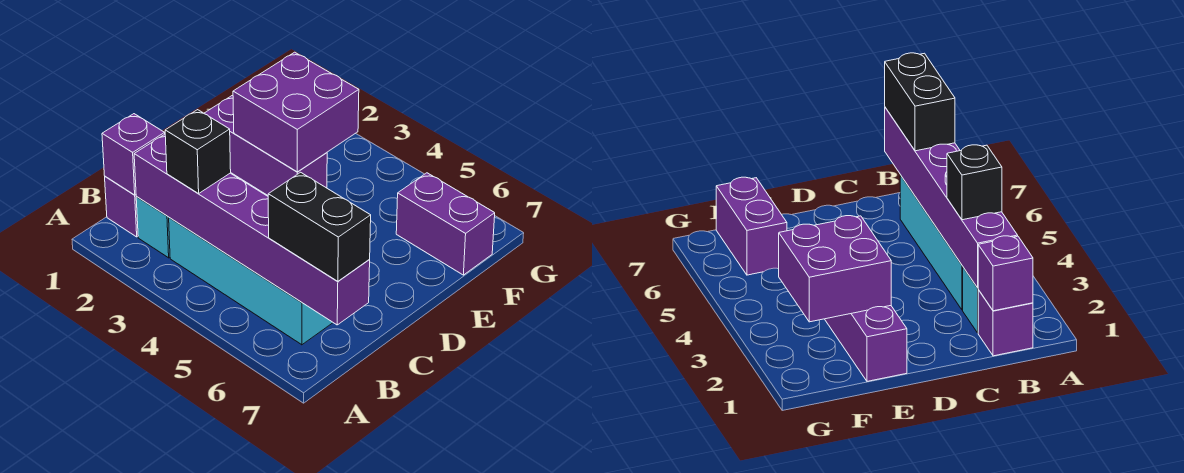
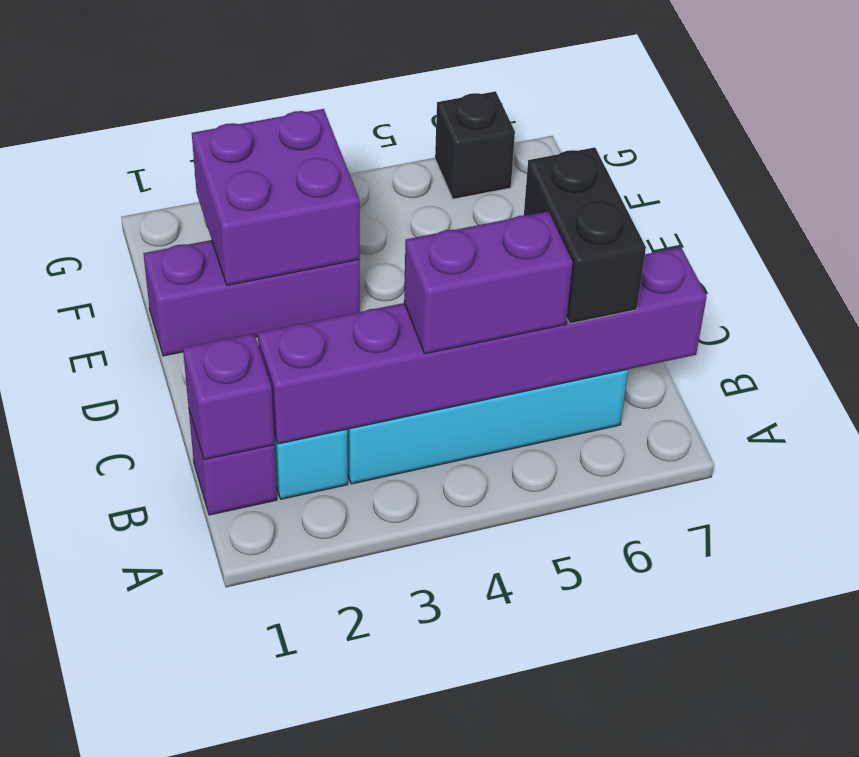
black 1x1 brick [165,110,231,193] -> black 1x1 brick moved to [435,91,515,199]
black 1x2 brick [268,172,371,281] -> black 1x2 brick turned to [524,147,646,324]
purple 1x2 brick [396,173,495,275] -> purple 1x2 brick moved to [404,211,573,354]

